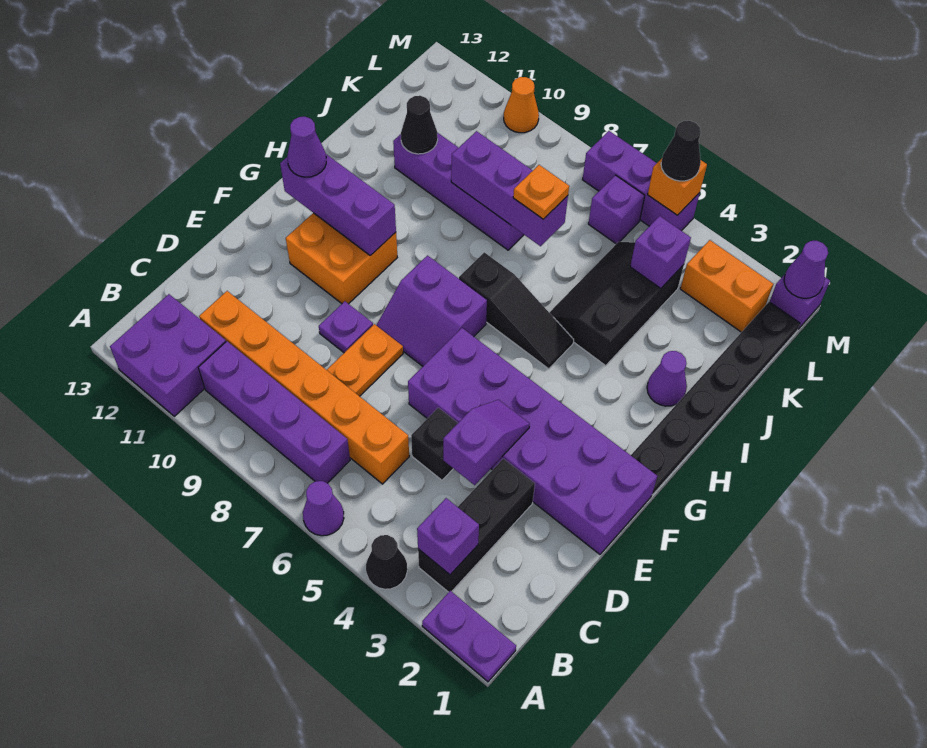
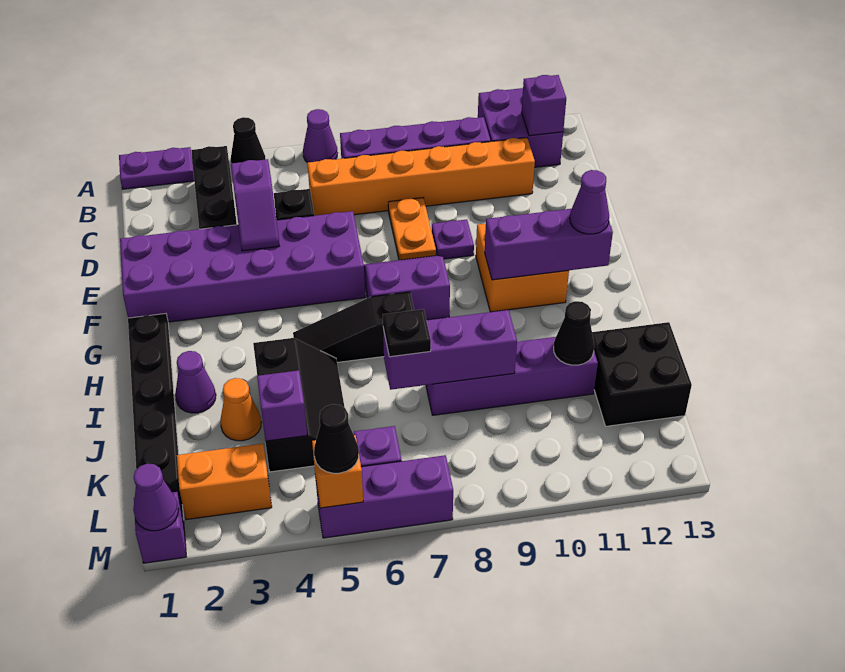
purple 1x1 brick [417,498,479,575] -> purple 1x1 brick moved to [522,75,566,136]
orange 1x1 plate [513,165,569,219] -> black 1x1 plate [383,309,431,357]
none -> black 2x2 brick [592,322,692,426]
orange 1x1 cone [504,77,539,133] -> orange 1x1 cone moved to [220,378,261,441]

